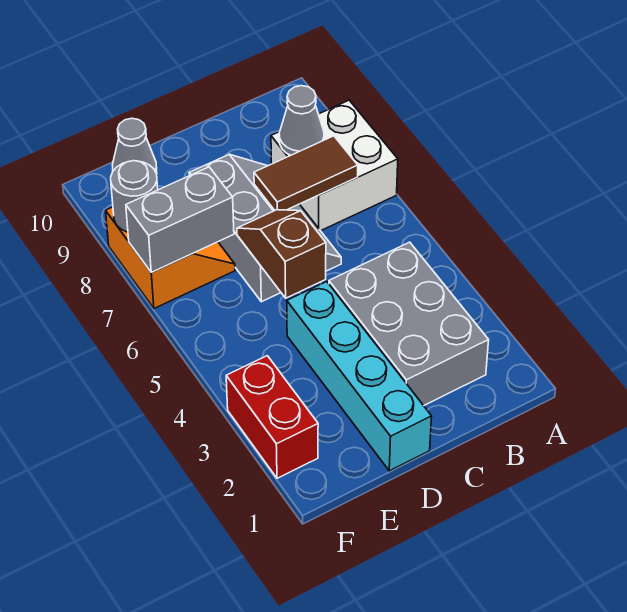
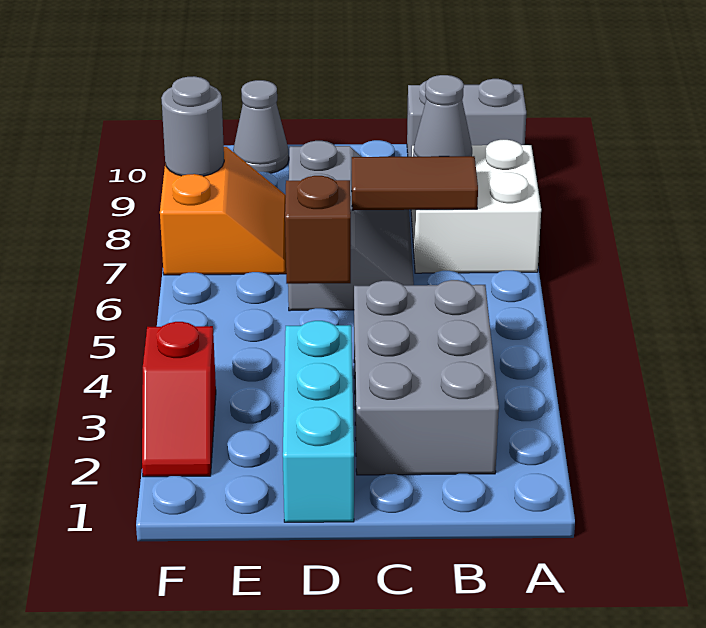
cyan 1x4 brick [287,282,432,471] -> cyan 1x3 brick [283,321,354,522]
grey 1x2 brick [126,167,234,272] -> grey 1x2 brick moved to [407,79,526,157]
red 1x2 brick [226,356,318,478] -> red 1x2 slope [142,322,216,477]

